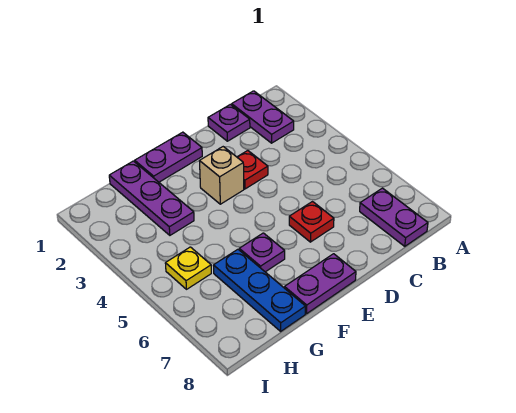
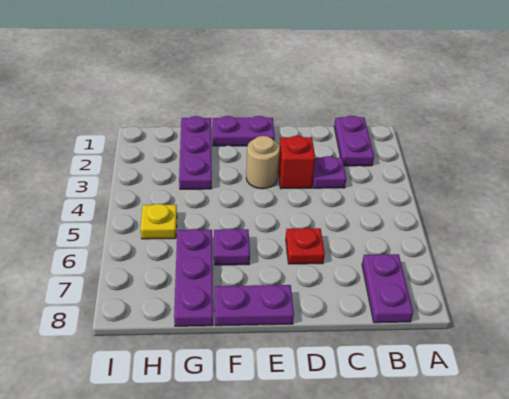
purple 1x1 plate [208,104,250,141] -> purple 1x1 plate moved to [313,156,346,188]
red 1x1 plate [237,150,268,189] -> red 1x1 brick [278,136,315,189]
tan 1x1 brick [200,147,244,204] -> tan 1x1 round brick [246,136,280,189]
blue 1x3 plate [213,249,306,331] -> purple 1x3 plate [174,229,213,326]

